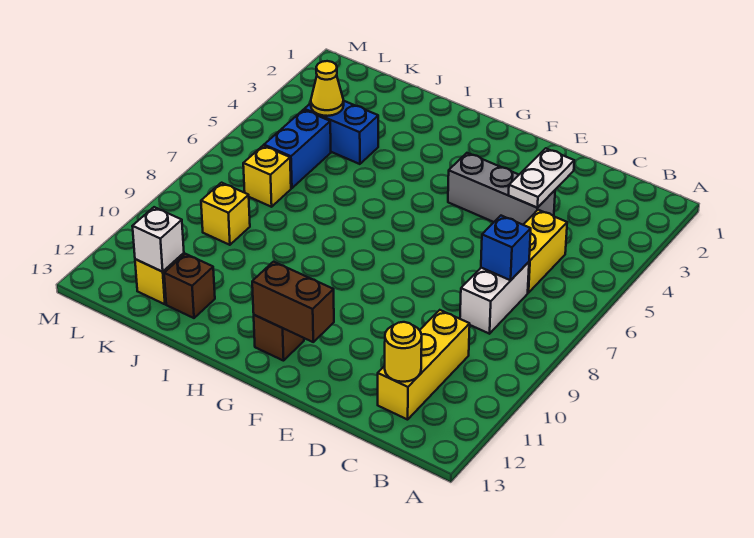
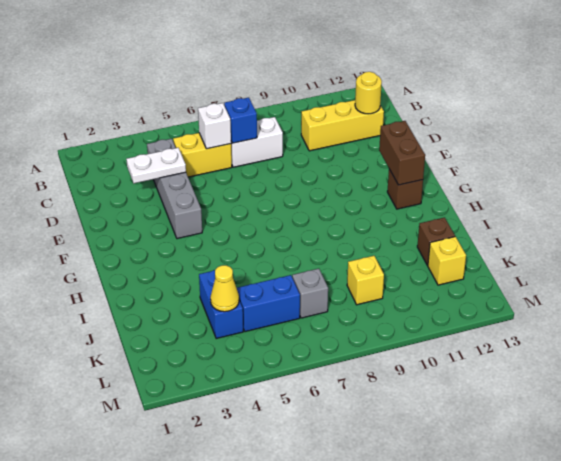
grey 1x3 brick [448,153,555,225] -> grey 1x4 brick [147,139,202,239]
yellow 1x1 brick [243,146,291,207] -> grey 1x1 brick [292,269,328,318]
white 1x1 brick [132,207,184,272] -> white 1x1 brick moved to [198,103,231,149]

